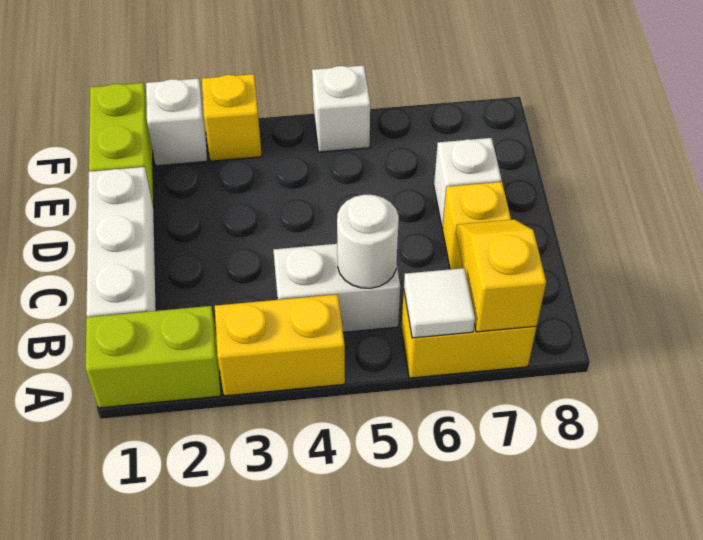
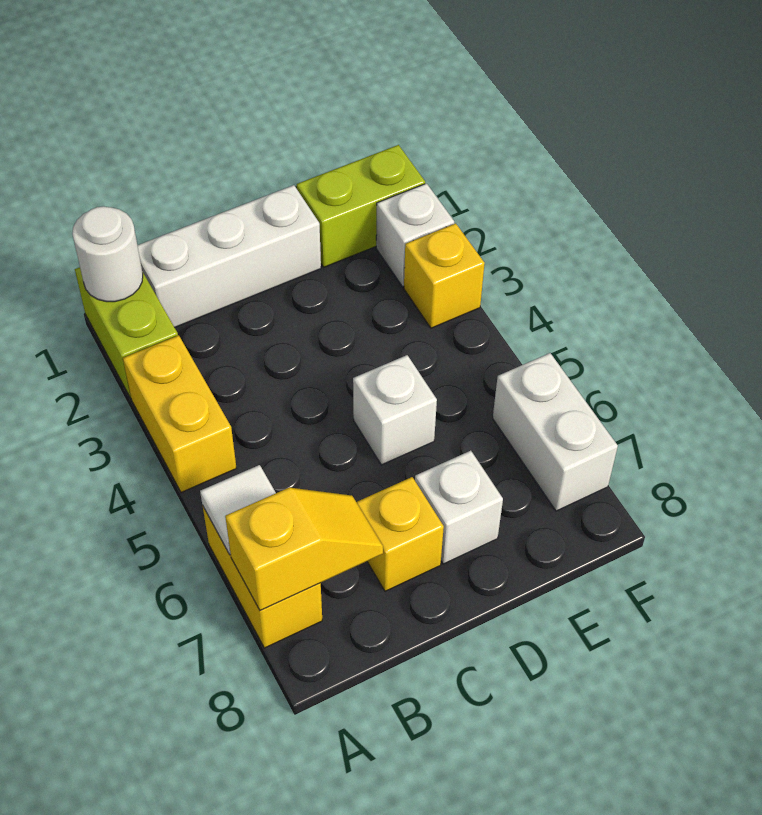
white 1x2 brick [273,244,400,332] -> white 1x2 brick moved to [493,353,618,511]
white 1x1 round brick [337,195,399,288] -> white 1x1 round brick moved to [72,206,143,302]
white 1x1 brick [312,65,370,152] -> white 1x1 brick moved to [353,355,437,465]

